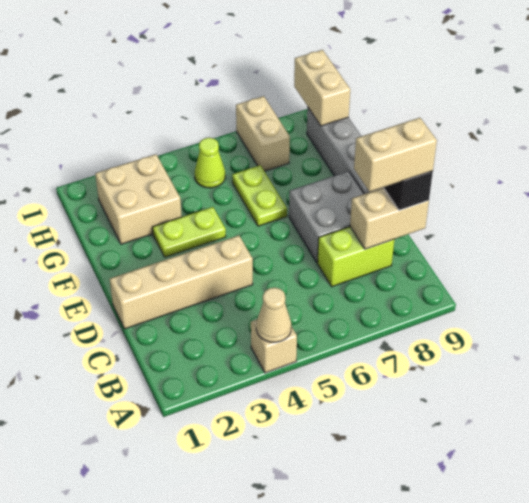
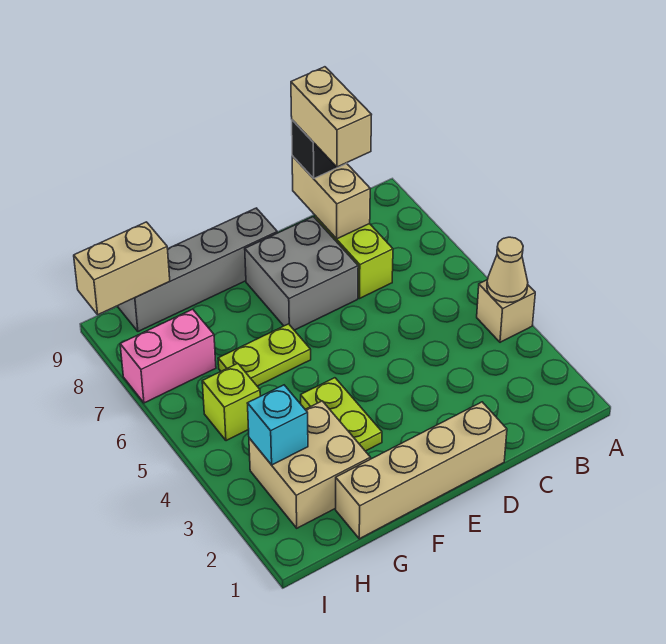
tan 1x4 brick [110,235,253,329] -> tan 1x4 brick turned to [336,402,507,539]
none -> cyan 1x1 brick [247,385,308,465]
lime 1x1 cone [195,138,225,188] -> lime 1x1 brick [202,363,260,441]
tan 1x2 brick [236,96,290,171] -> pink 1x2 brick [120,309,216,403]

